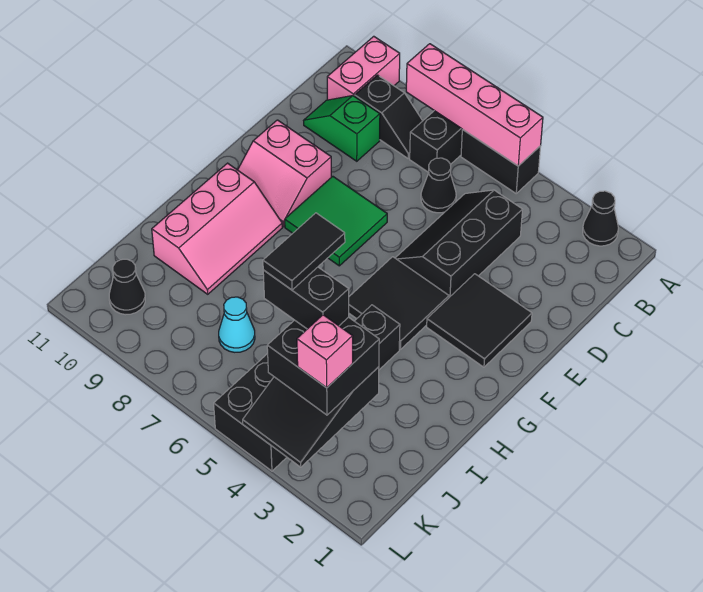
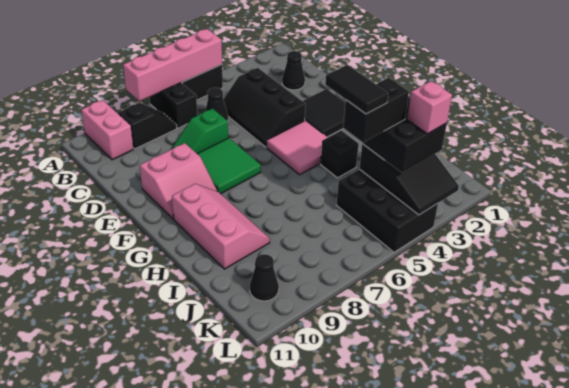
black 1x1 cone [583,191,618,246] -> black 1x1 cone moved to [282,51,305,90]
green 1x2 slope [304,96,380,161] -> green 1x2 slope moved to [172,109,228,154]
black 2x2 tile [349,257,449,349] -> pink 2x2 tile [267,120,328,175]
cyan 1x1 cone [219,297,255,352] -> none

